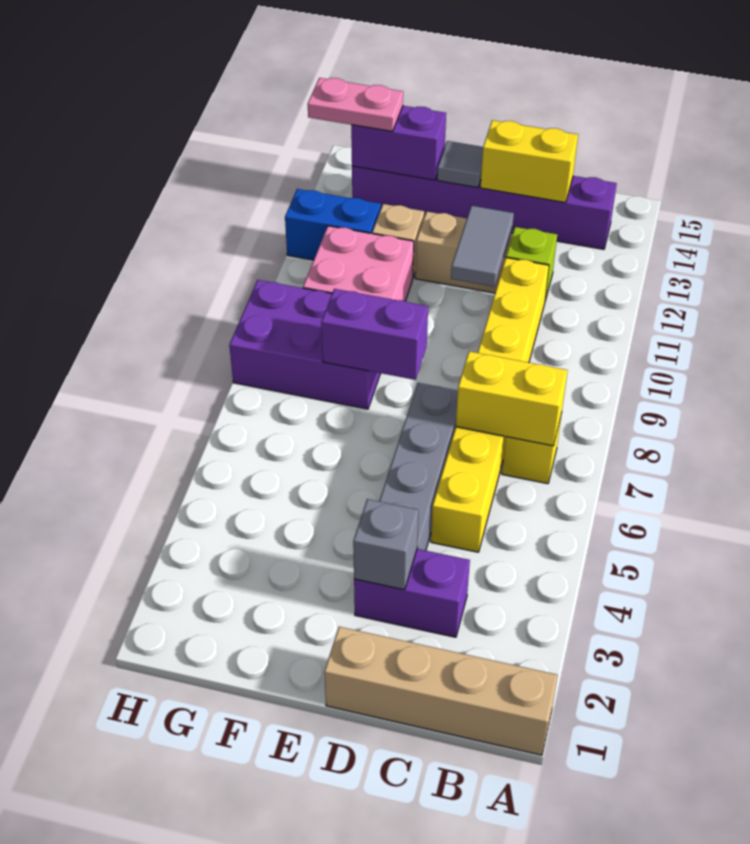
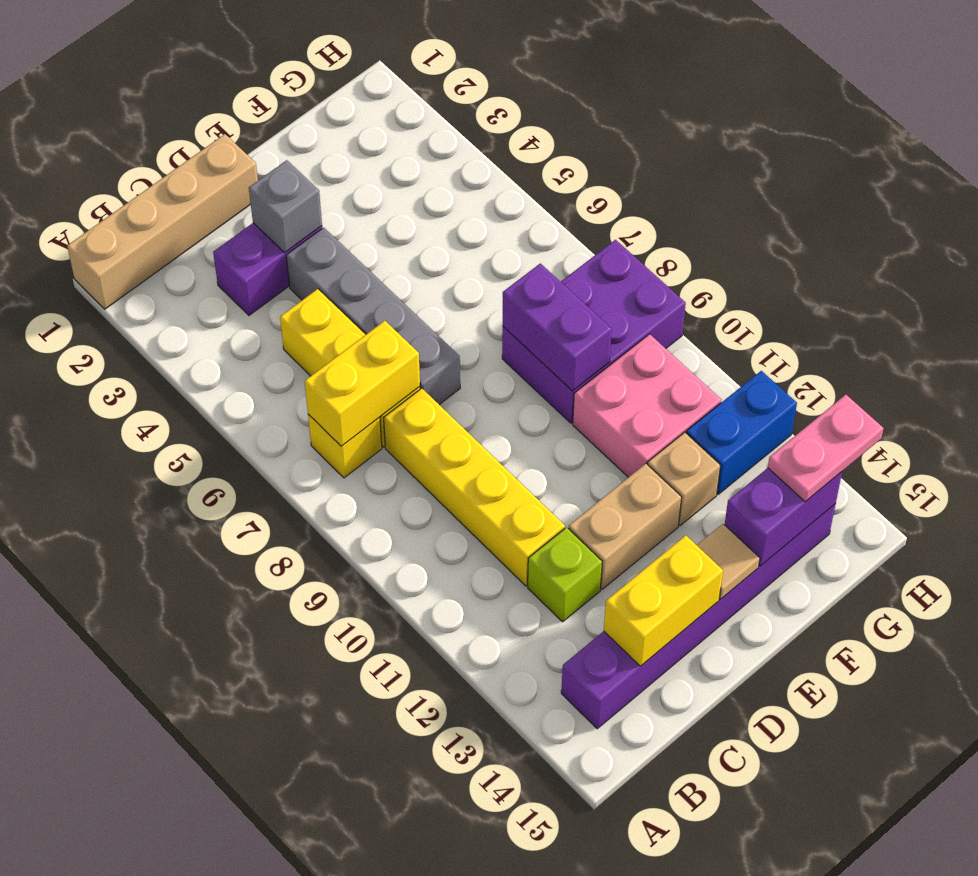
grey 1x2 tile [451,206,514,287] -> none
purple 1x2 brick [321,289,428,380] -> purple 1x2 brick turned to [503,263,612,391]
grey 1x1 tile [437,141,483,188] -> tan 1x1 tile [697,524,760,599]

